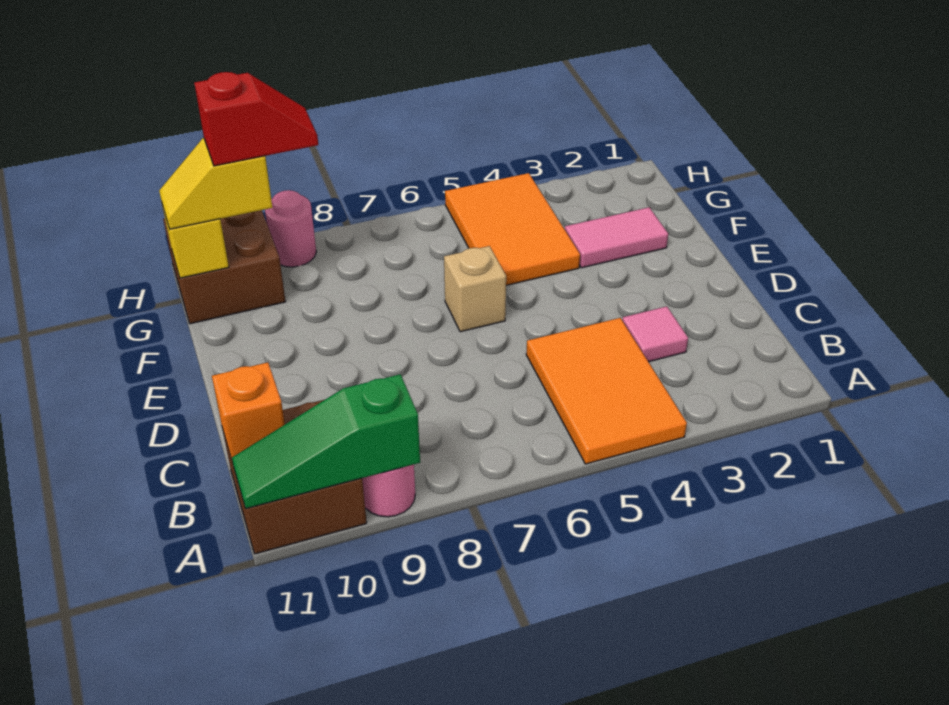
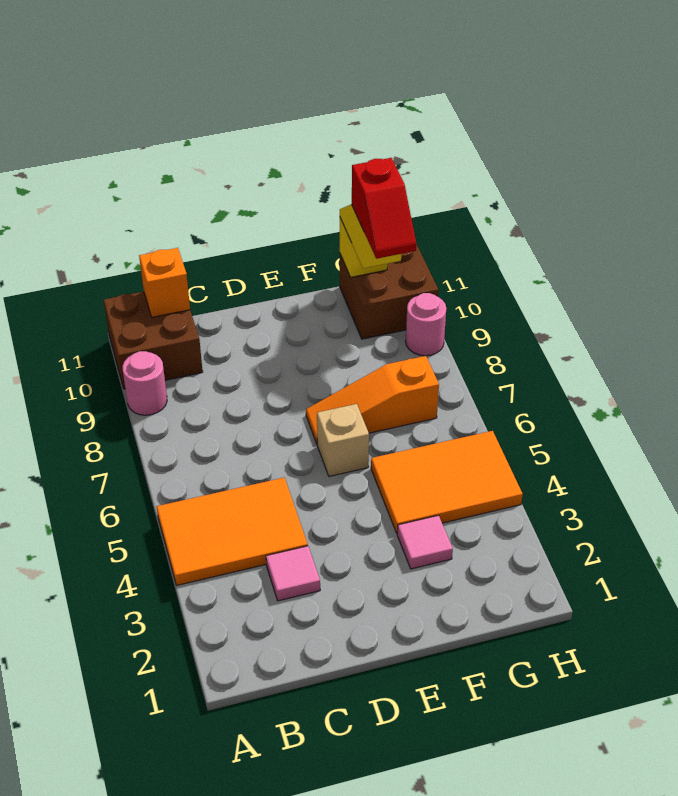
green 1x3 slope [232,374,420,509] -> none
none -> orange 1x3 slope [306,356,439,444]
pink 1x2 tile [565,207,668,268] -> pink 1x1 tile [397,515,453,569]

